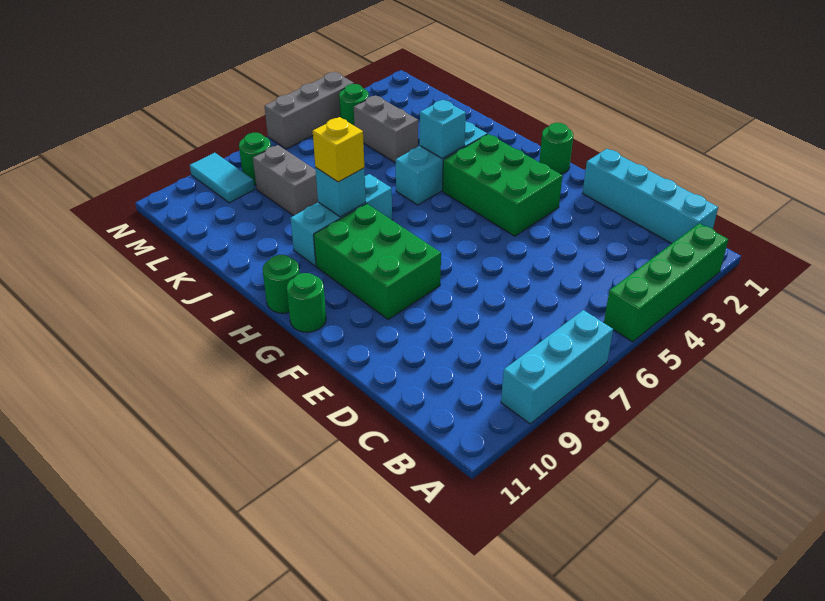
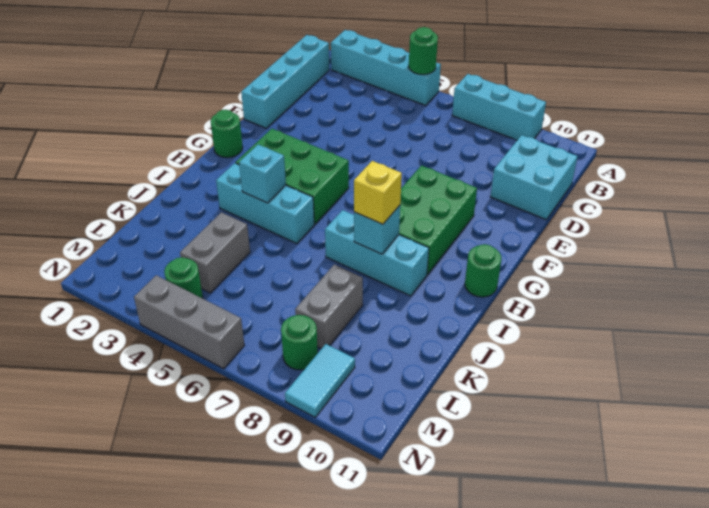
green 1x4 brick [604,223,728,342] -> cyan 1x4 brick [331,30,441,105]
none -> cyan 2x2 brick [490,135,578,220]
green 2x3 brick [443,134,562,236] -> green 2x3 brick turned to [236,129,349,224]
green 1x1 round brick [287,273,326,332] -> green 1x1 round brick moved to [409,27,438,75]

